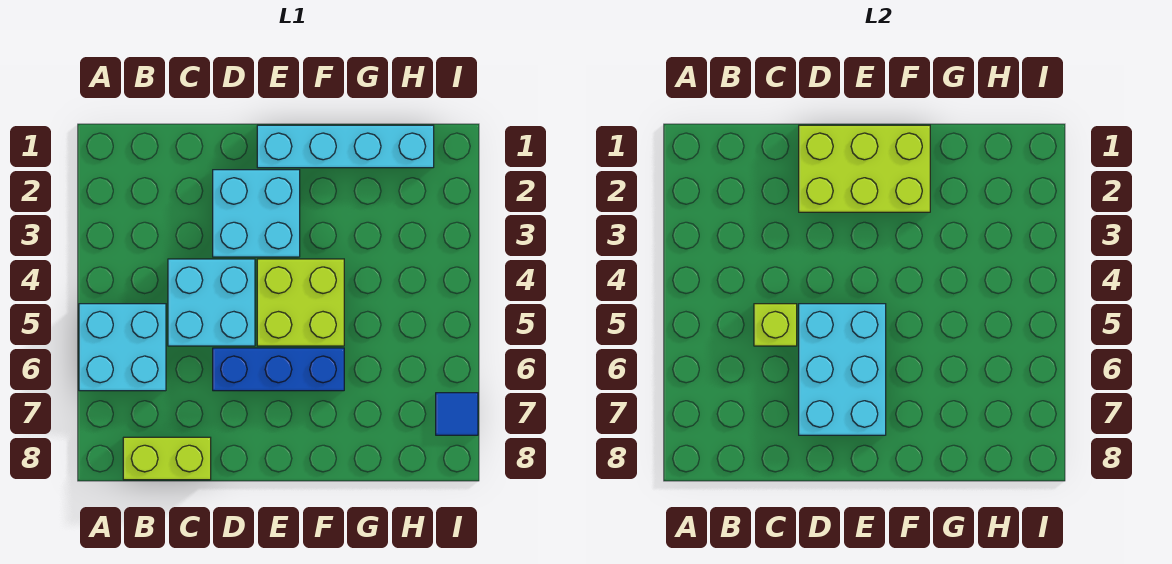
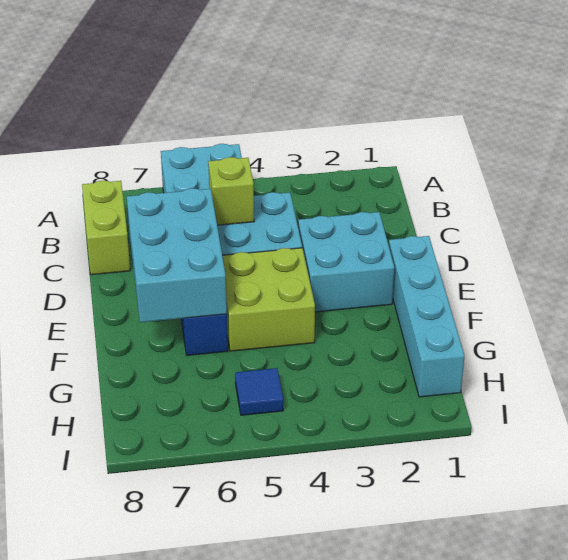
lime 2x3 brick [799,125,930,212] -> none
cyan 2x3 brick [799,304,886,435] -> cyan 2x3 brick turned to [127,188,227,322]
blue 1x1 tile [436,393,478,435] -> blue 1x1 tile moved to [235,368,283,415]

